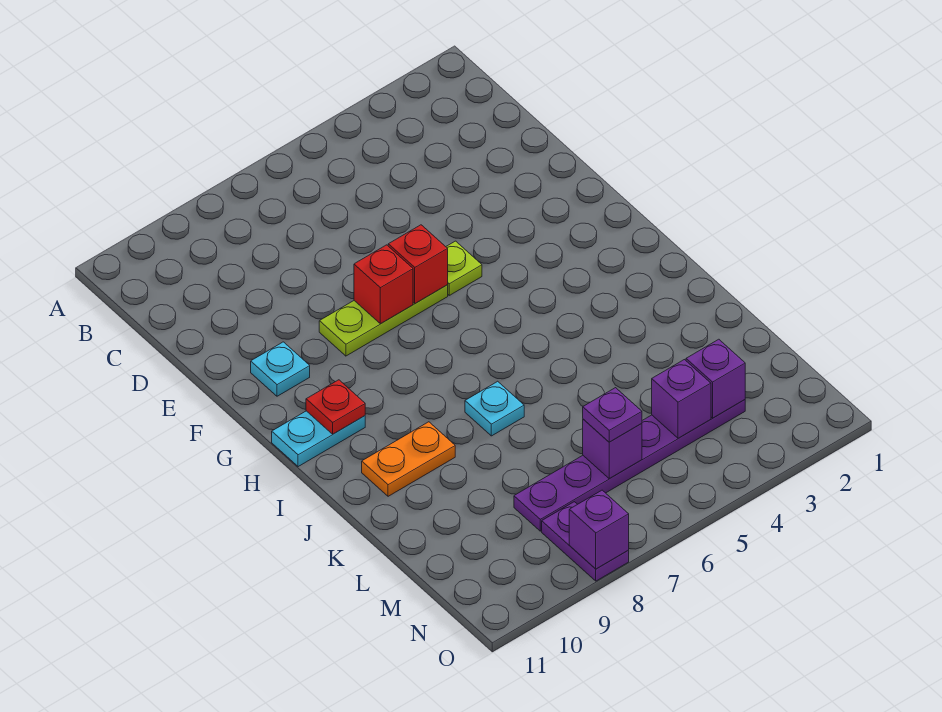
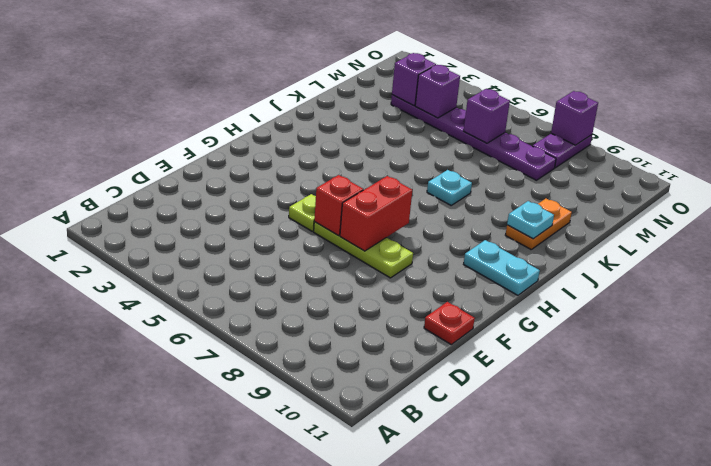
red 1x1 brick [354,245,413,324] -> red 1x2 brick [340,176,412,251]
cyan 1x1 plate [251,342,310,396] -> cyan 1x1 plate moved to [507,201,554,239]
red 1x1 plate [306,380,365,434] -> red 1x1 plate moved to [424,302,475,344]
orange 1x2 plate [362,422,455,496] -> orange 1x2 plate turned to [506,199,572,249]
purple 1x1 plate [583,388,642,442] -> none

